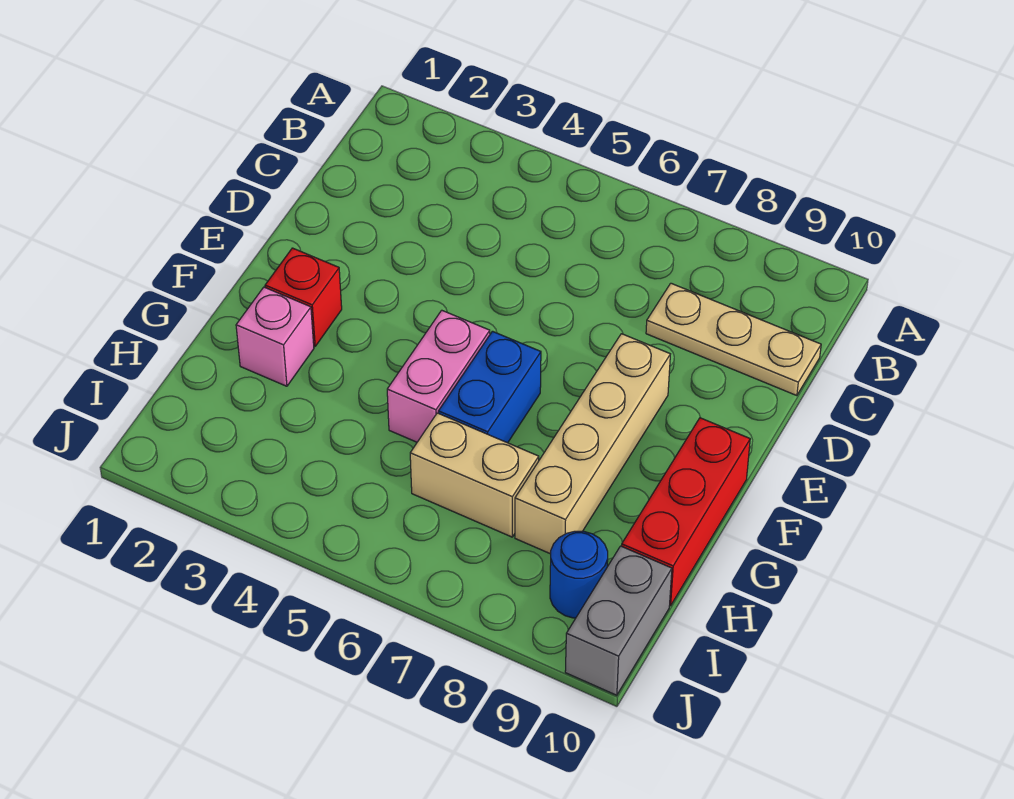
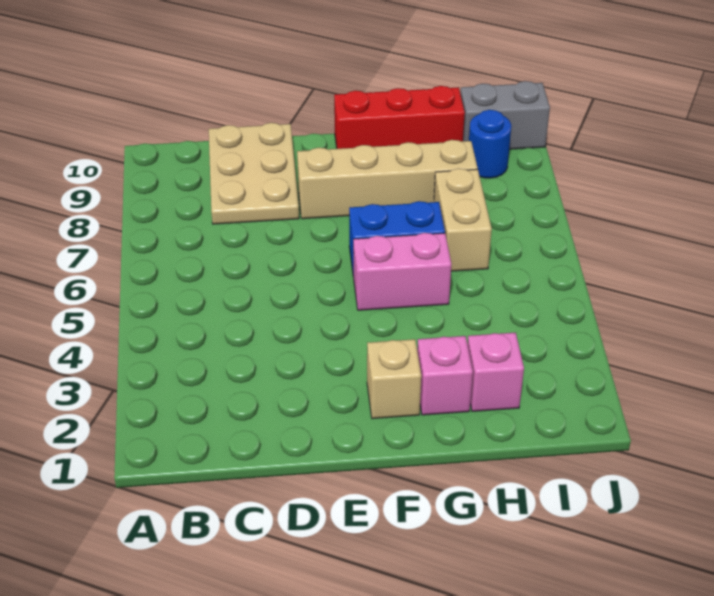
tan 1x3 plate [646,283,821,396] -> tan 2x3 plate [209,123,299,224]
red 1x1 brick [265,248,342,346] -> tan 1x1 brick [367,339,421,419]
none -> pink 1x1 brick [467,332,524,411]

